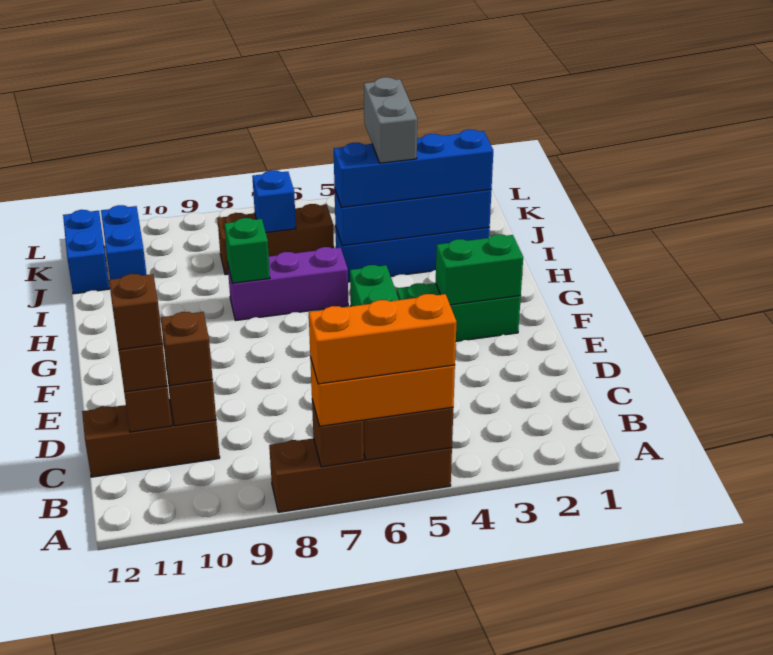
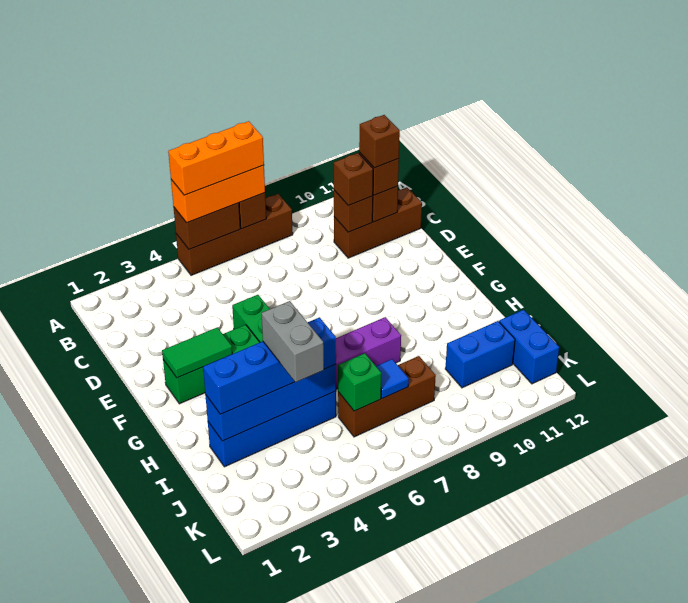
green 1x2 brick [436,234,523,305] -> green 1x2 tile [162,327,232,378]
green 1x1 brick [225,218,270,283] -> green 1x1 brick moved to [338,353,381,411]
blue 1x1 brick [252,170,296,232] -> blue 1x1 tile [376,359,409,399]
blue 1x2 brick [101,205,147,279] -> blue 1x2 brick turned to [445,321,515,388]

